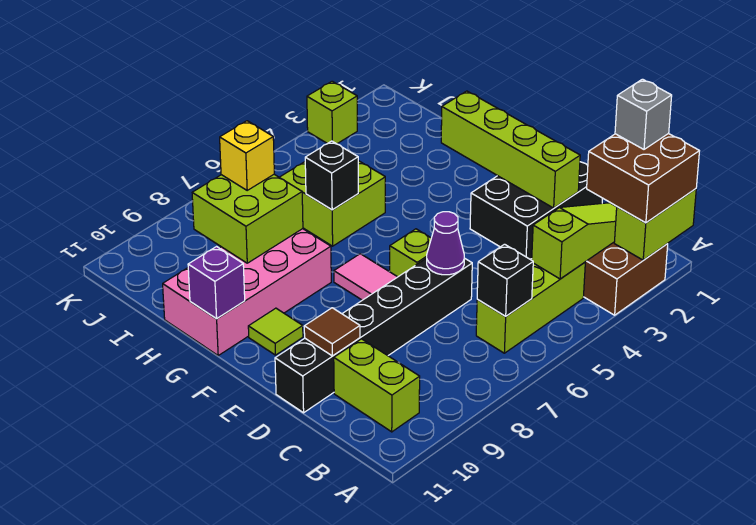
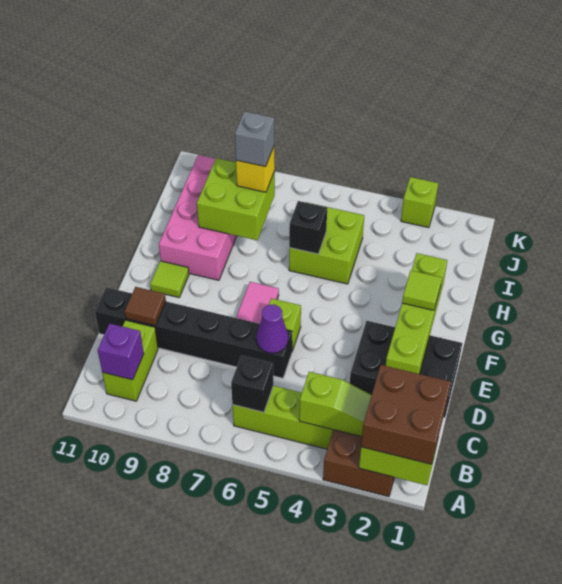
grey 1x1 brick [615,79,672,149] -> grey 1x1 brick moved to [235,111,274,167]
none -> lime 1x1 tile [402,271,442,310]
pink 2x4 brick [163,229,331,355] -> pink 2x4 brick turned to [159,155,237,280]
purple 1x1 brick [188,247,245,319] -> purple 1x1 brick moved to [98,324,144,380]

